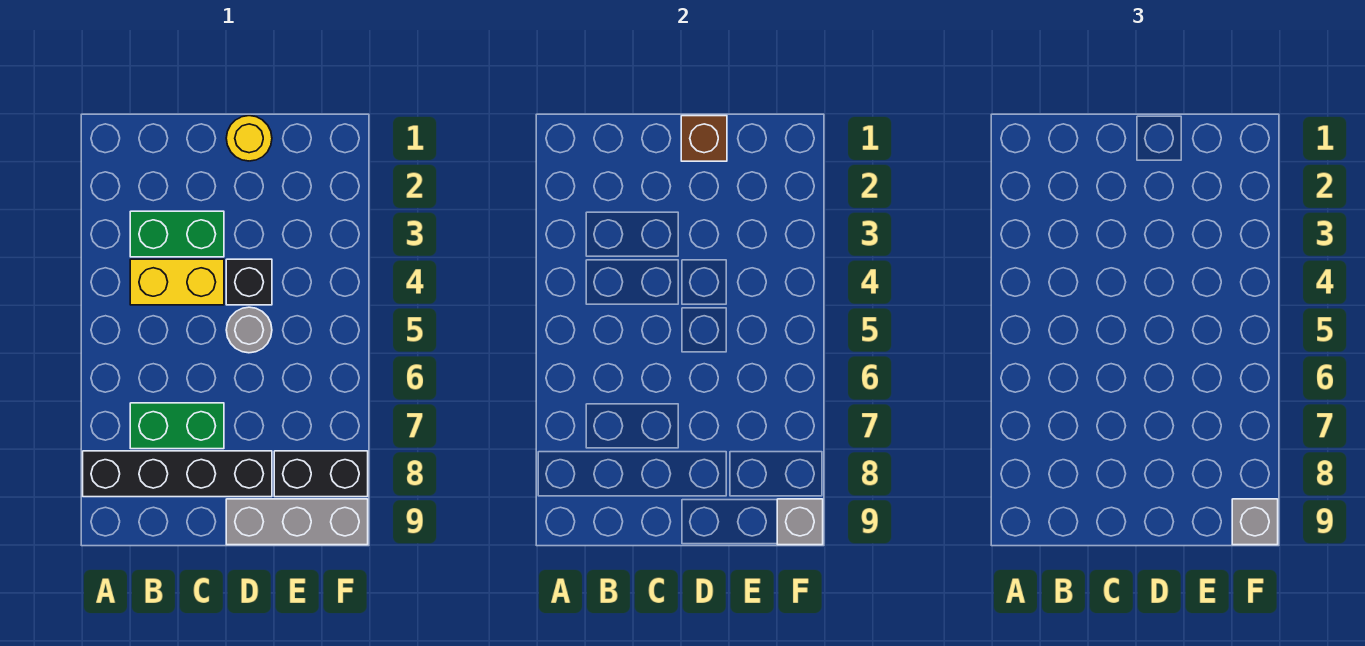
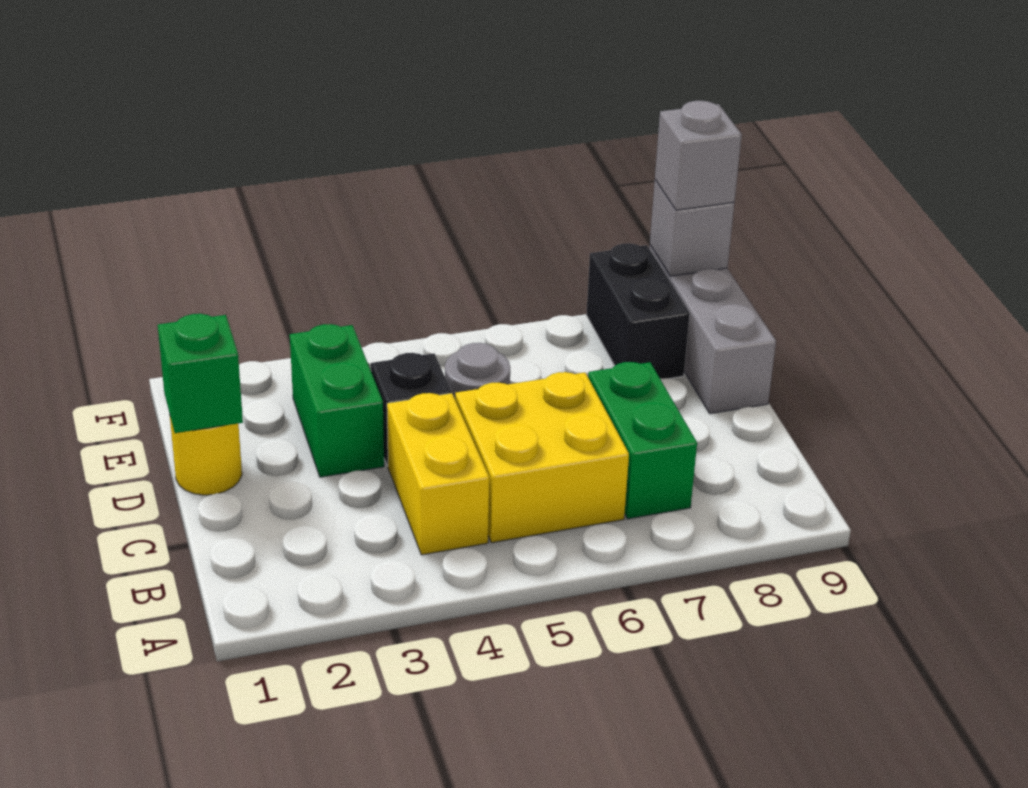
black 1x4 brick [83,451,272,497] -> none
green 1x2 brick [130,211,224,257] -> green 1x2 brick moved to [290,324,384,477]
none -> yellow 2x2 brick [455,372,629,543]
brown 1x1 brick [681,116,727,161] -> green 1x1 brick [158,314,243,433]

